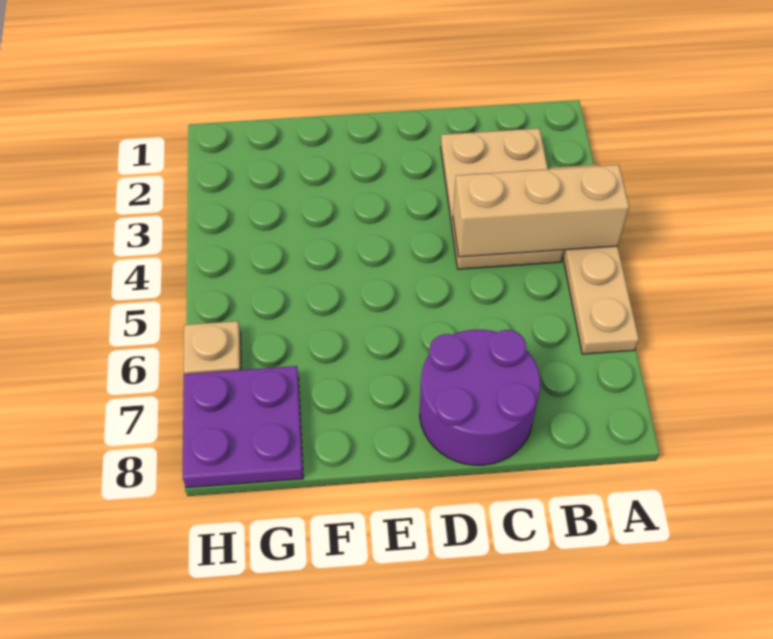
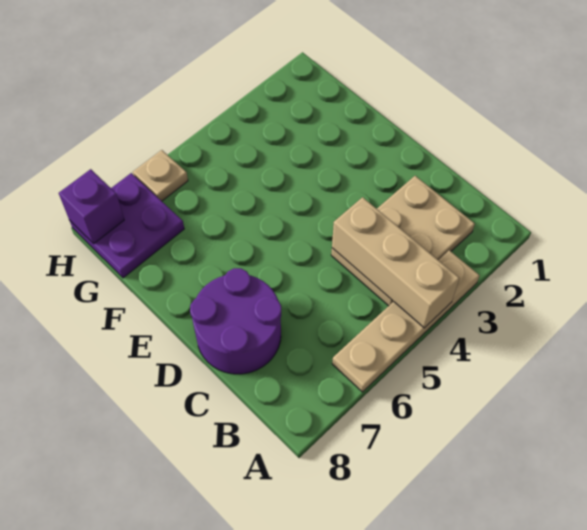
none -> purple 1x1 brick [59,169,124,244]

